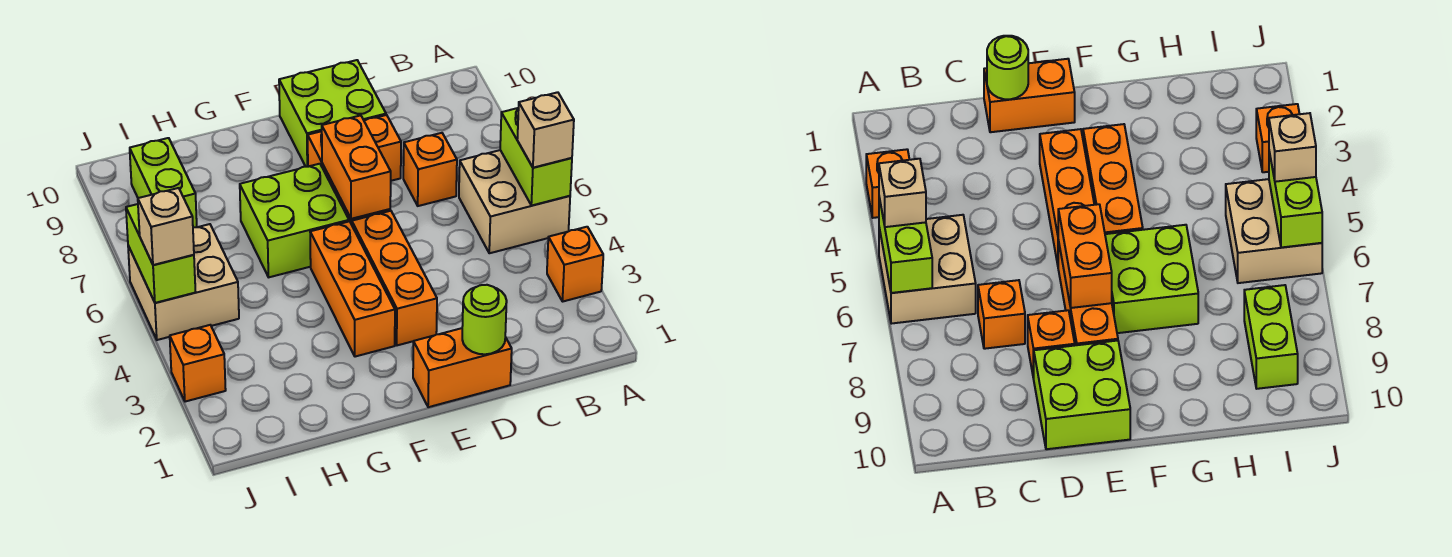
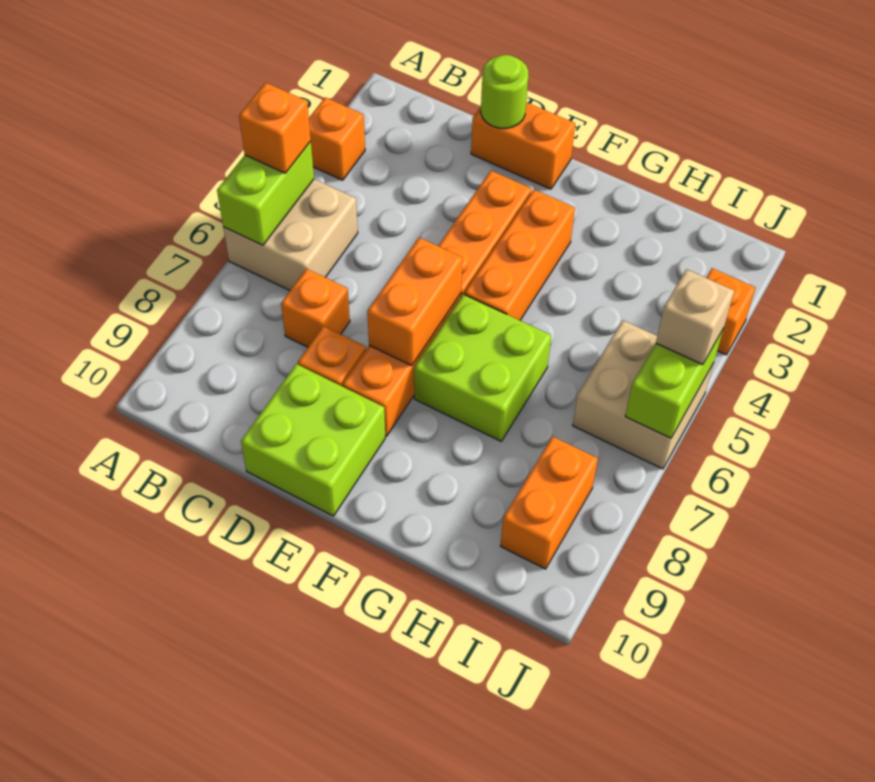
tan 1x1 brick [517,92,574,168] -> orange 1x1 brick [239,83,311,173]
lime 1x2 brick [130,138,197,228] -> orange 1x2 brick [501,437,598,569]

